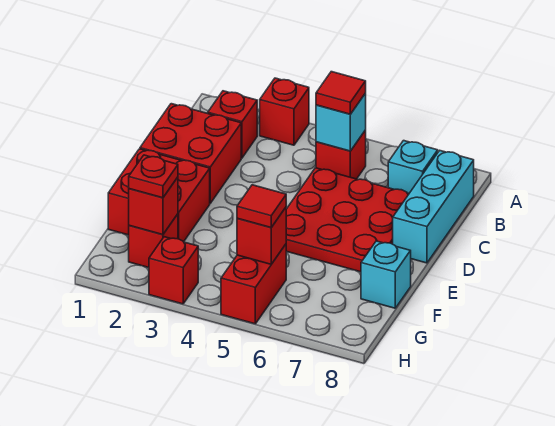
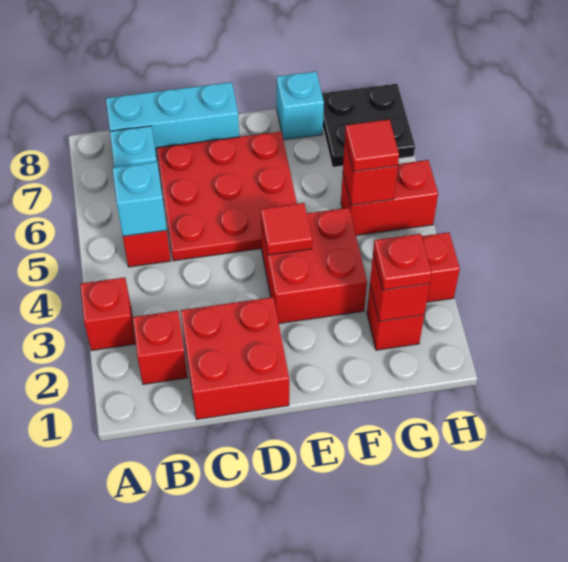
red 1x1 tile [316,72,366,114] -> red 1x1 tile moved to [261,203,312,255]
red 2x2 brick [108,149,210,242] -> red 2x2 brick moved to [261,208,367,324]
none -> black 2x2 plate [322,84,415,167]

